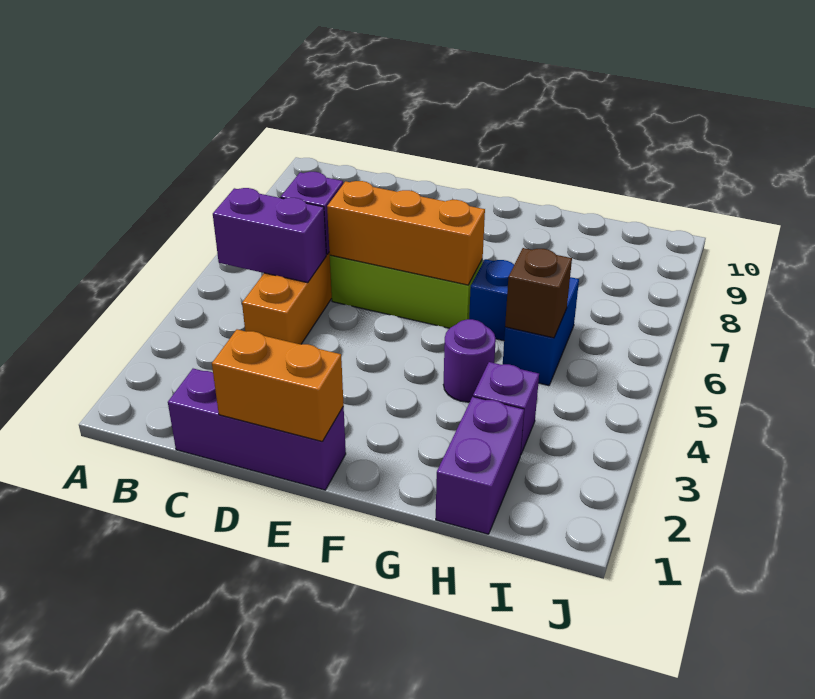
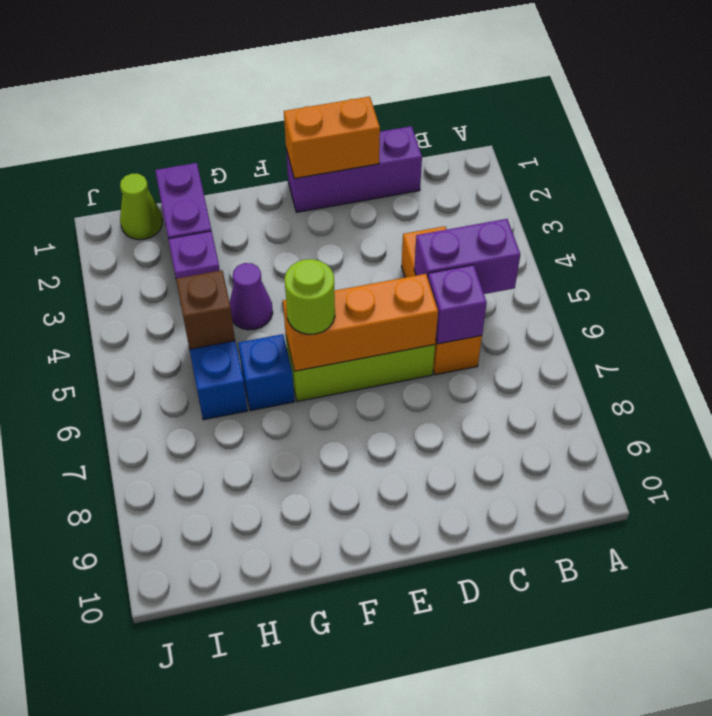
none -> lime 1x1 round brick [285,259,335,334]
purple 1x1 round brick [443,319,496,402] -> purple 1x1 cone [230,263,273,330]
none -> lime 1x1 cone [120,174,163,240]

